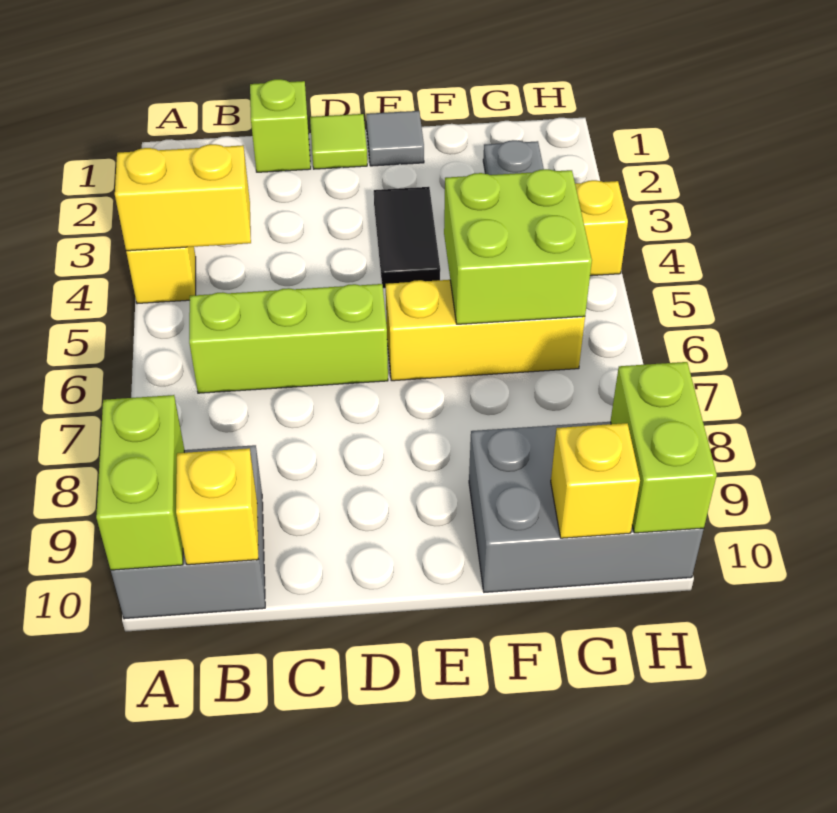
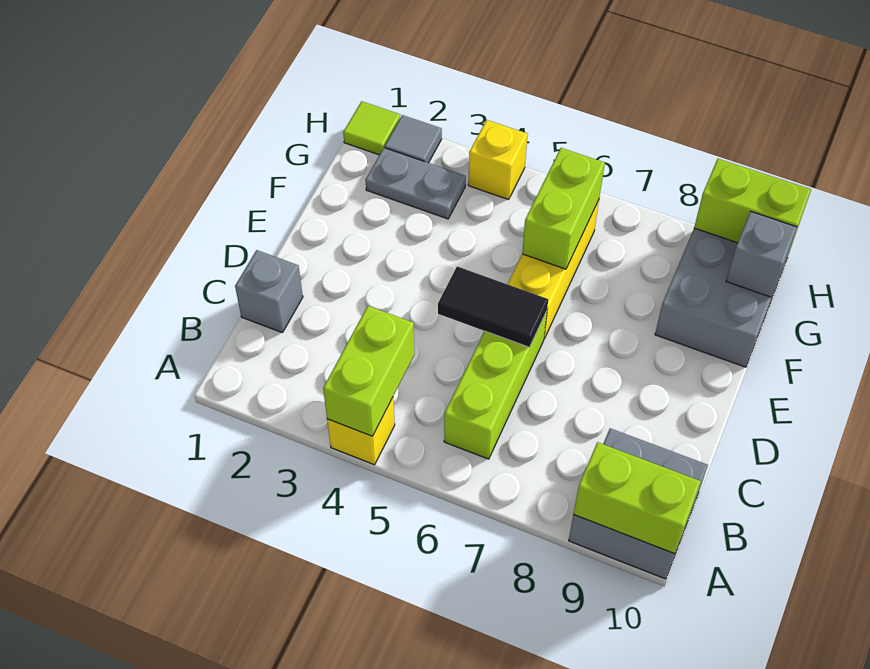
yellow 1x2 brick [115,144,251,251] -> lime 1x2 brick [323,306,414,436]
yellow 1x1 brick [176,448,258,565] -> none
lime 1x1 brick [250,79,311,172] -> grey 1x1 brick [235,250,303,332]
lime 1x1 tile [310,114,367,169] -> lime 1x1 tile moved to [343,101,400,155]
grey 1x1 tile [366,111,424,166] -> grey 1x1 tile moved to [385,115,442,163]
black 1x2 tile [374,187,440,288] -> black 1x2 tile moved to [438,267,548,347]
lime 2x2 brick [444,169,592,324] -> lime 1x2 brick [522,148,605,269]
yellow 1x1 brick [551,423,640,538] -> grey 1x1 brick [726,212,797,297]

